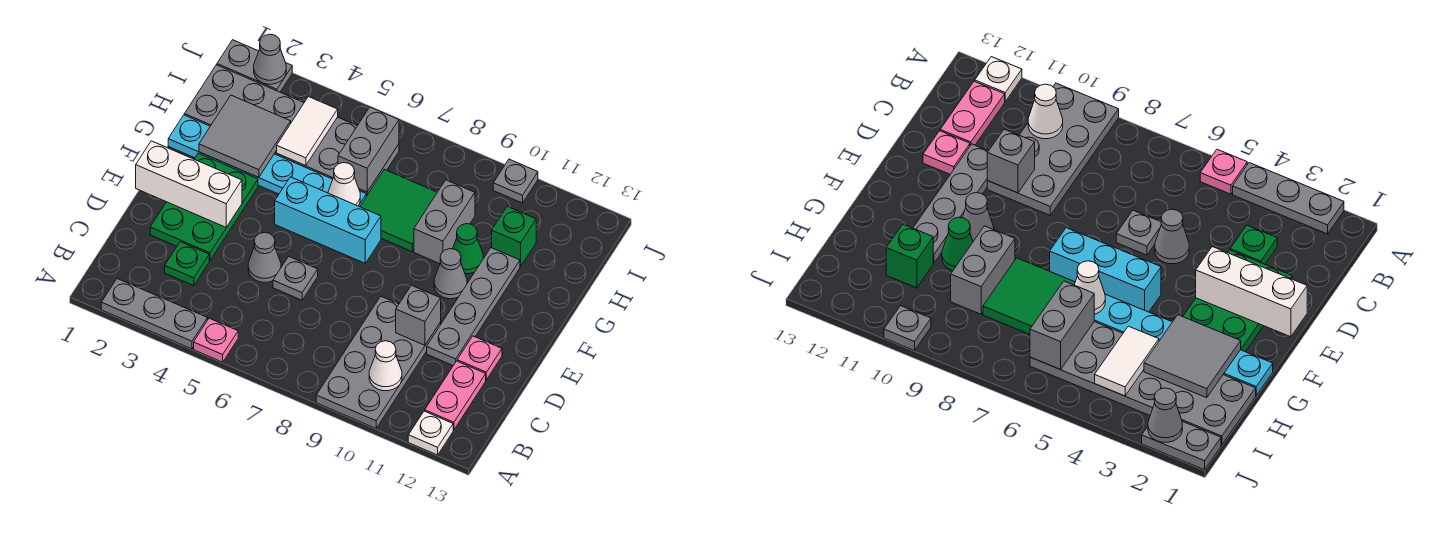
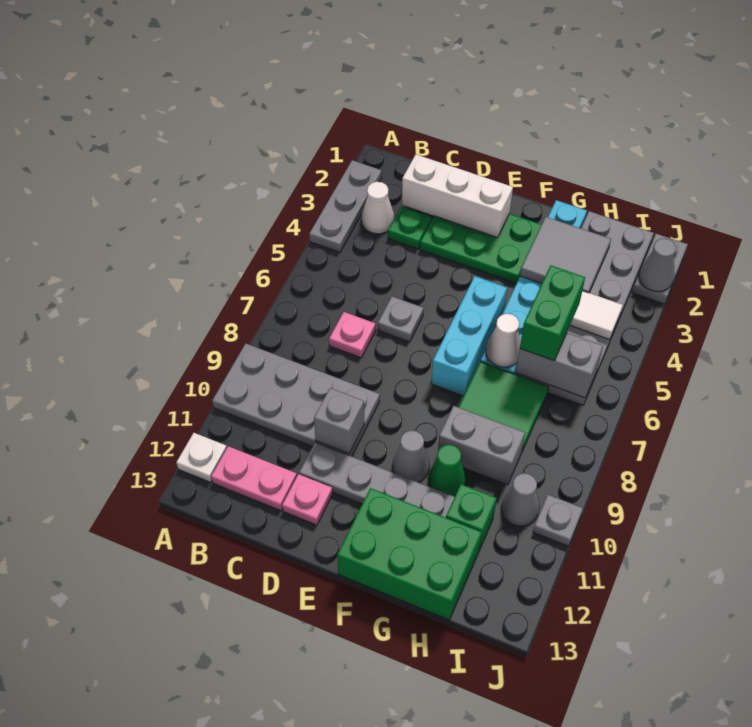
pink 1x1 plate [194,318,238,362] -> pink 1x1 plate moved to [329,312,376,358]
white 1x1 cone [369,341,402,391] -> white 1x1 cone moved to [361,182,394,234]
grey 1x1 cone [248,232,281,282] -> grey 1x1 cone moved to [501,473,540,526]
white 1x3 brick [136,141,242,227] -> white 1x3 brick turned to [402,155,513,238]
none -> green 2x3 brick [337,488,482,620]
none -> green 1x2 brick [520,265,585,361]

